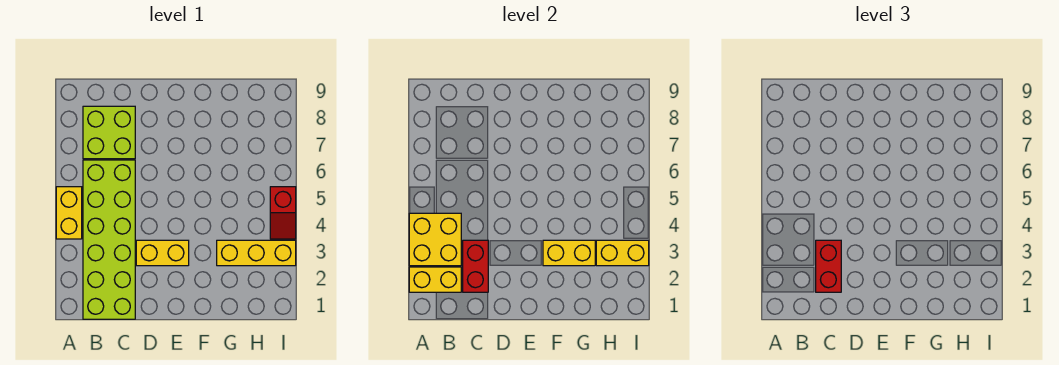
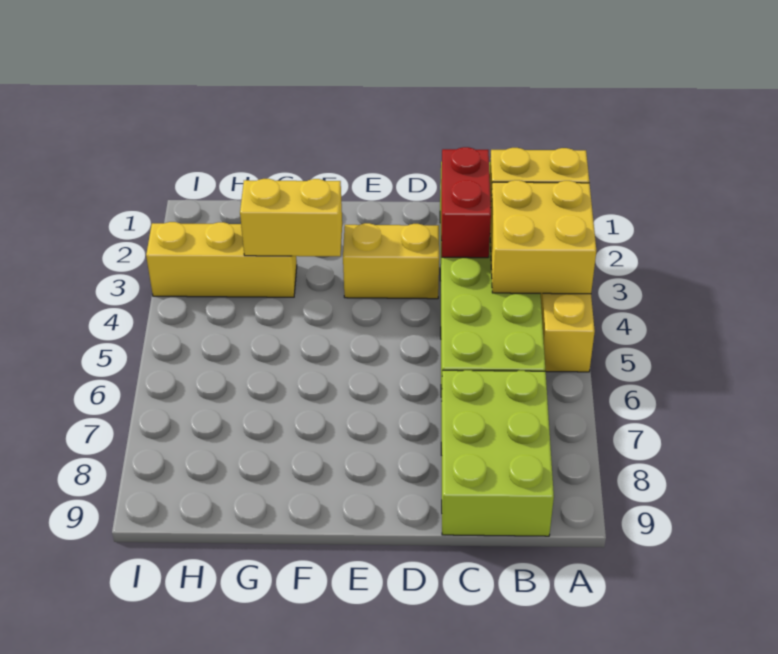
lime 2x2 brick [83,106,135,159] -> lime 2x3 brick [441,370,554,536]
red 1x2 brick [816,240,841,292] -> none
yellow 1x2 brick [596,240,649,266] -> none
red 1x2 slope [270,187,296,239] -> none

